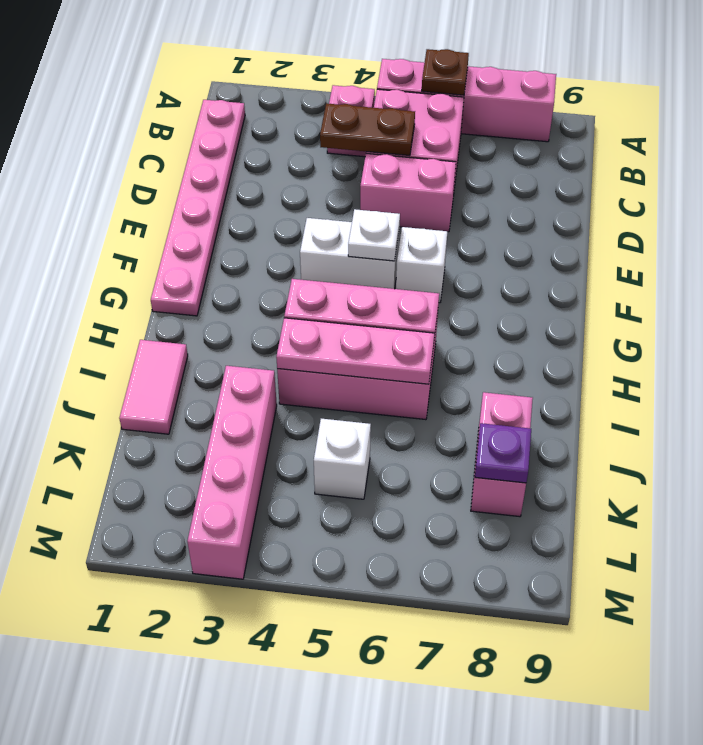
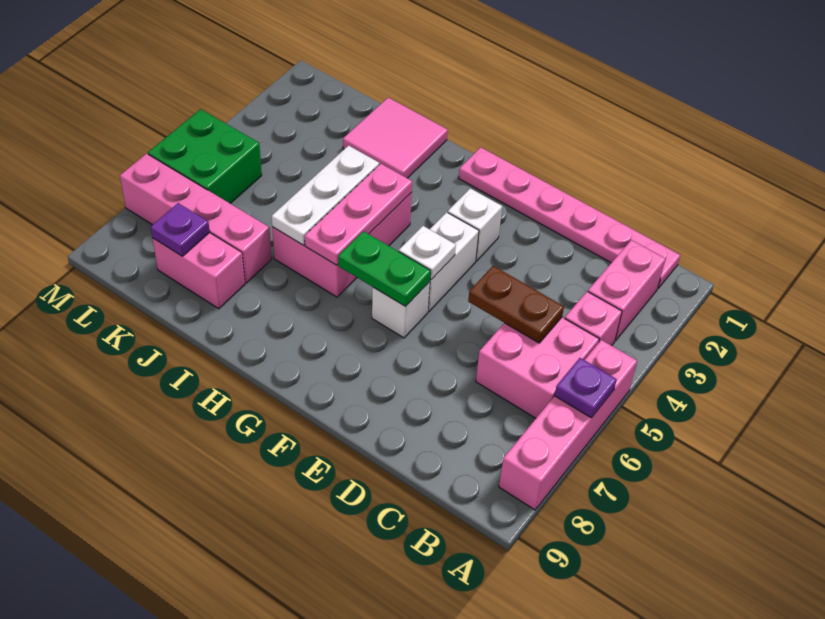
brown 1x1 plate [422,49,469,95] -> purple 1x1 plate [555,358,617,418]
brown 1x2 plate [320,103,415,155] -> brown 1x2 plate turned to [468,266,564,343]
pink 1x2 brick [360,154,456,232] -> pink 1x2 brick moved to [588,240,665,341]
none -> green 1x2 plate [338,231,431,307]
pink 1x2 tile [119,340,188,434] -> pink 2x2 tile [343,98,448,178]
pink 1x3 plate [276,318,434,384] -> white 1x3 plate [272,146,379,245]
pink 1x4 brick [187,366,277,579] -> pink 1x4 brick moved to [120,154,272,283]
white 1x1 brick [314,419,371,499] -> white 1x1 brick moved to [448,188,502,261]
none -> green 2x2 brick [148,109,262,203]

